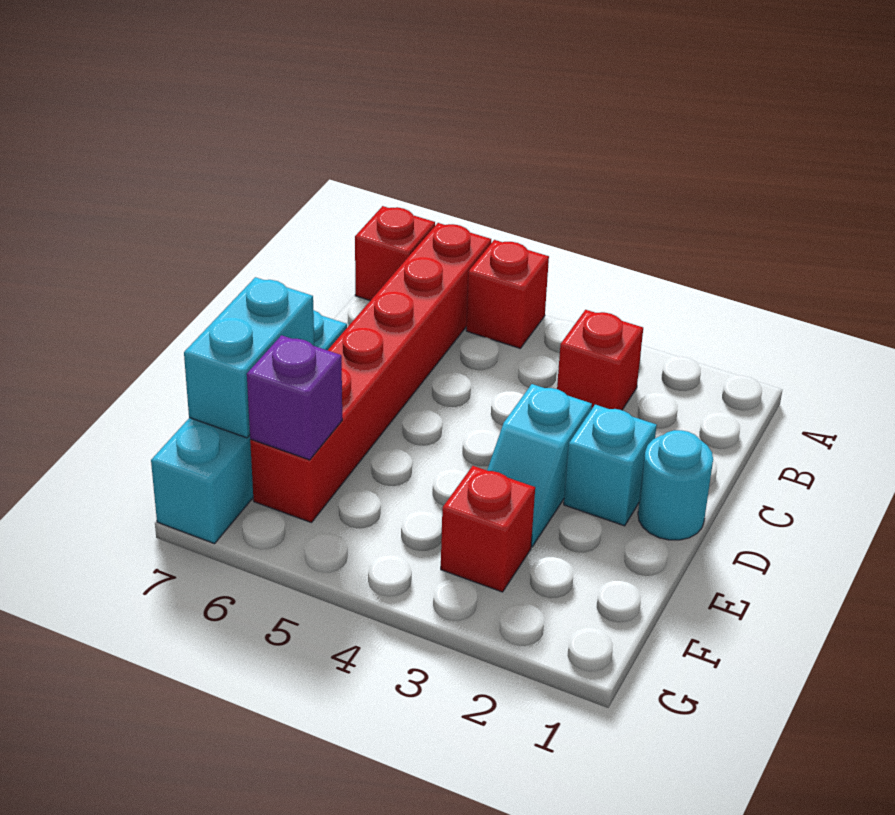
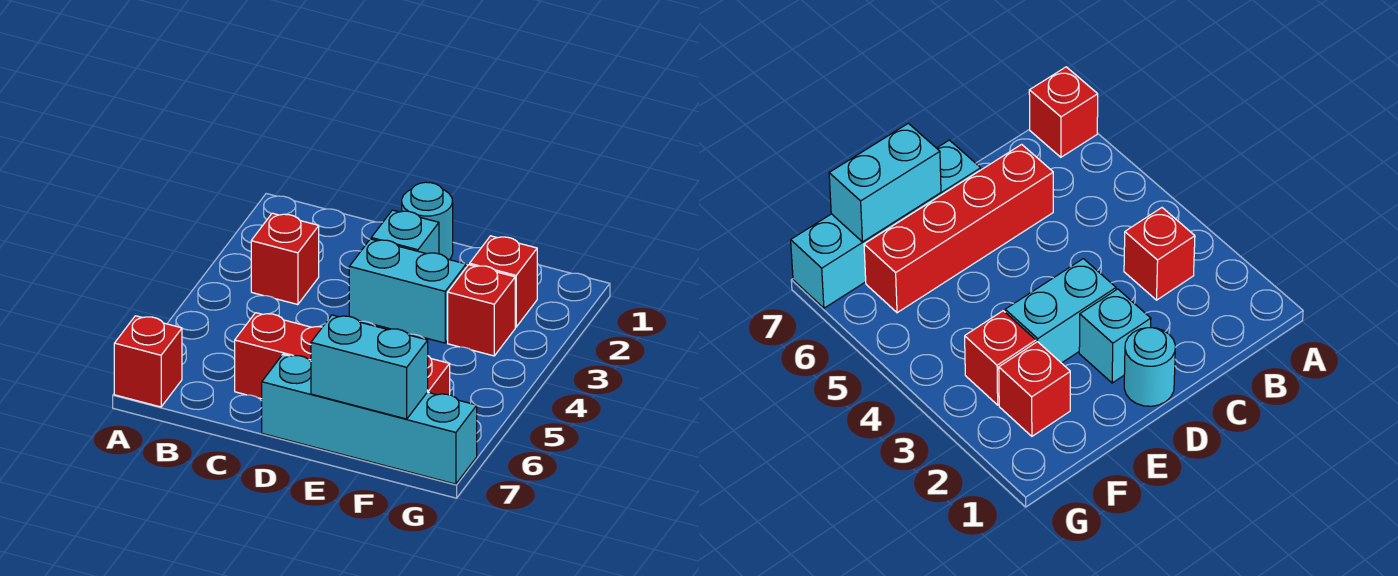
red 1x1 brick [466,240,549,348] -> red 1x1 brick moved to [470,236,537,327]
red 1x6 brick [250,223,491,523] -> red 1x4 brick [235,313,450,399]
cyan 1x2 slope [487,384,592,547] -> cyan 1x2 brick [349,239,466,343]
purple 1x1 brick [247,335,342,460] -> none

